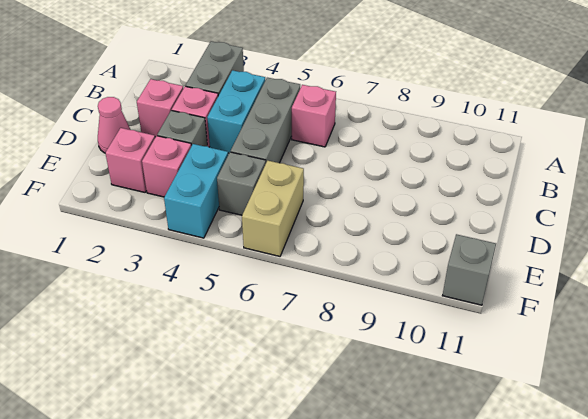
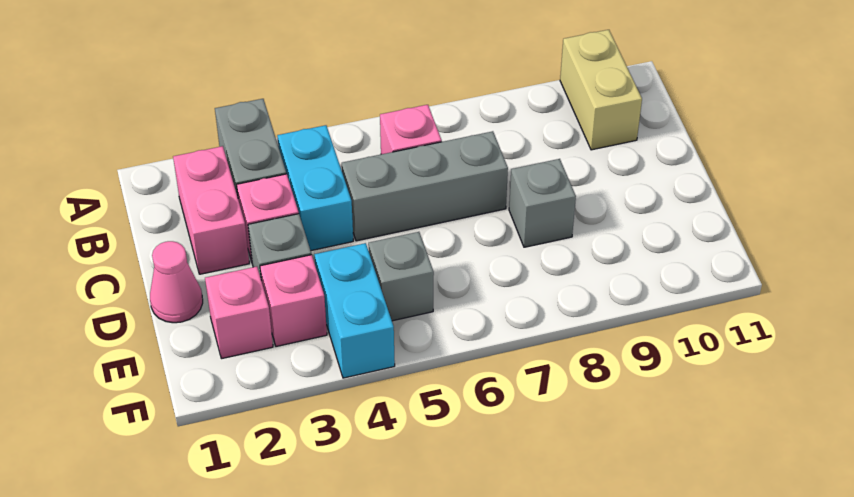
grey 1x3 brick [231,78,300,163] -> grey 1x3 brick turned to [342,131,508,241]
pink 1x1 brick [137,79,183,137] -> pink 1x2 brick [173,146,249,274]
tan 1x2 brick [242,161,304,256] -> tan 1x2 brick moved to [560,30,642,150]
grey 1x1 brick [442,234,496,305] -> grey 1x1 brick moved to [509,159,576,247]

